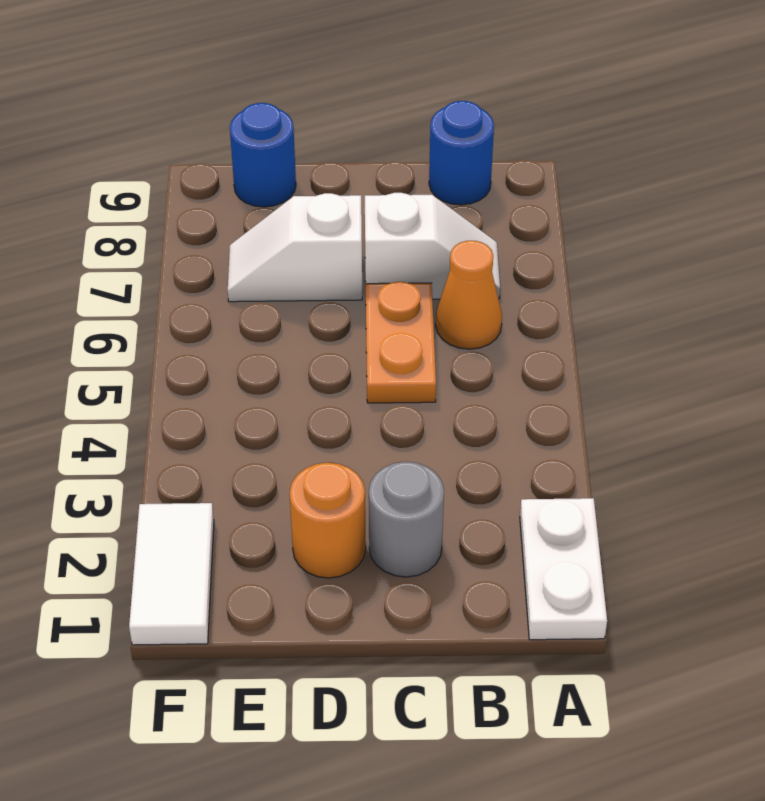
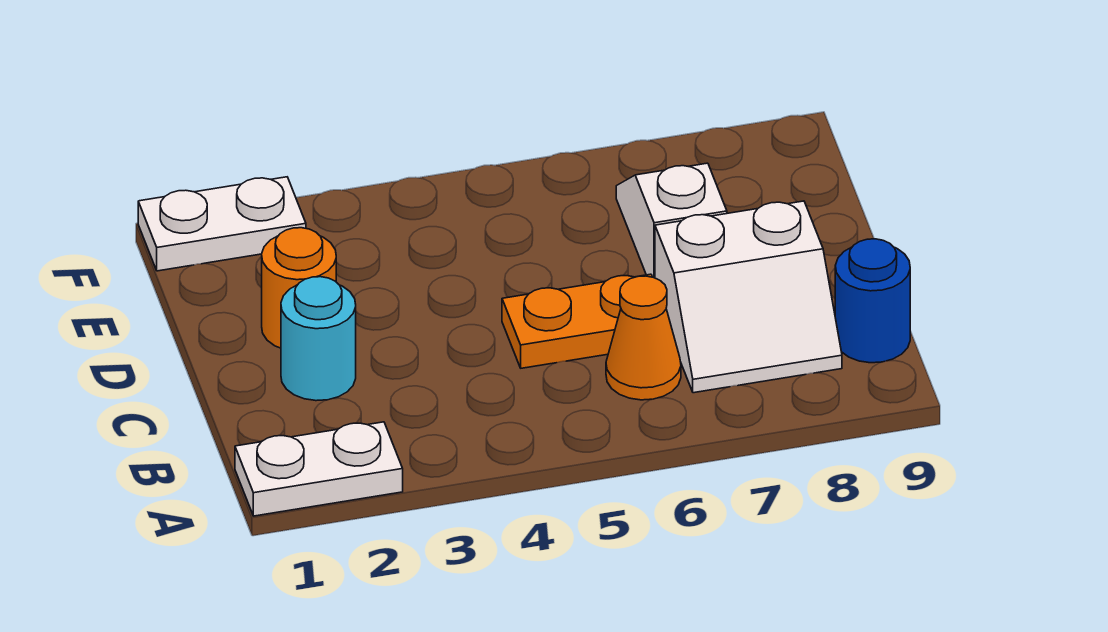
white 1x2 slope [365,193,500,299] -> white 2x2 slope [655,201,842,393]
grey 1x1 round brick [369,462,444,577] -> cyan 1x1 round brick [281,277,356,401]
blue 1x1 round brick [230,103,296,207] -> none
white 1x2 tile [129,503,214,645] -> white 1x2 plate [138,177,306,271]

